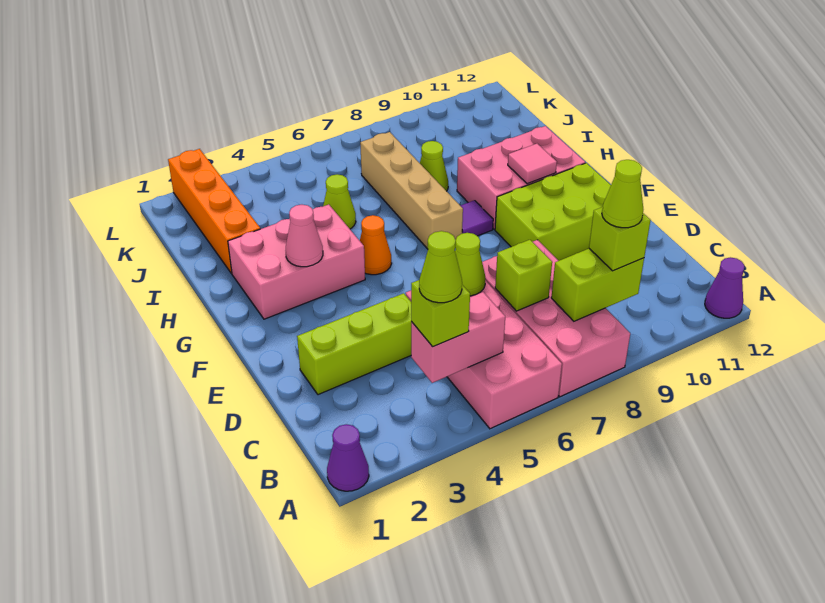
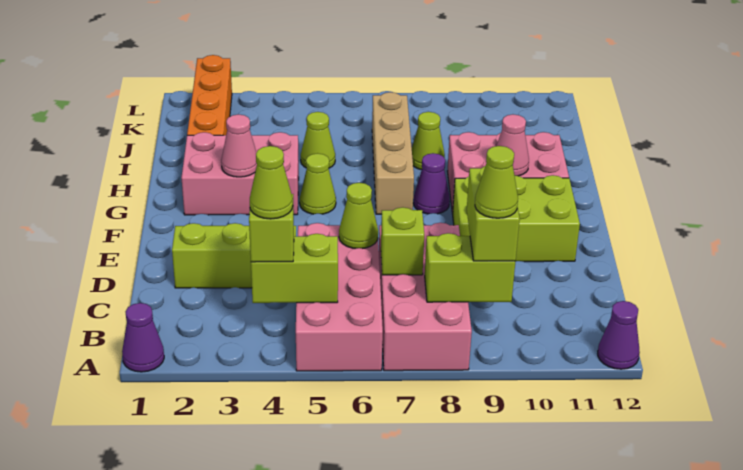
pink 1x2 brick [411,292,505,383] -> lime 1x2 brick [251,234,338,303]
lime 1x1 brick [589,207,651,271] -> lime 1x2 brick [467,166,520,261]
orange 1x1 cone [360,215,392,275] -> lime 1x1 cone [300,153,336,214]
purple 1x1 tile [460,200,493,236] -> purple 1x1 cone [413,153,450,214]
pink 1x1 tile [508,144,557,184] -> pink 1x1 cone [497,114,529,176]

